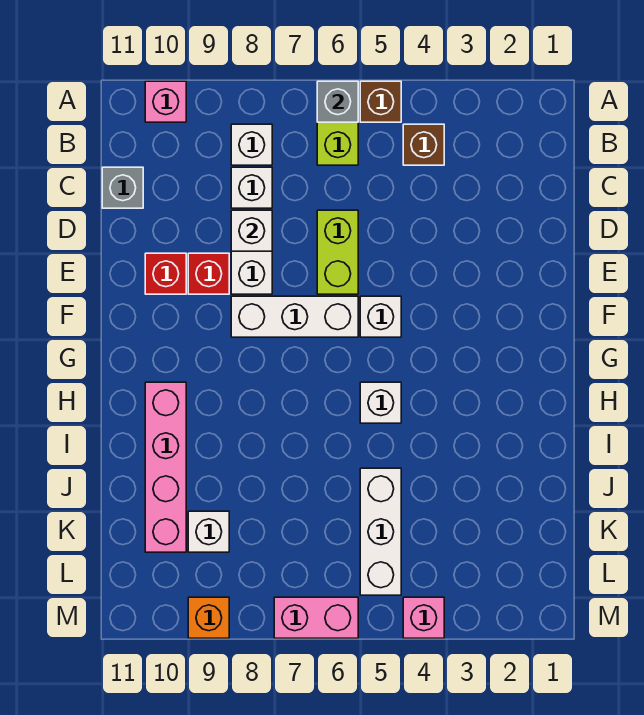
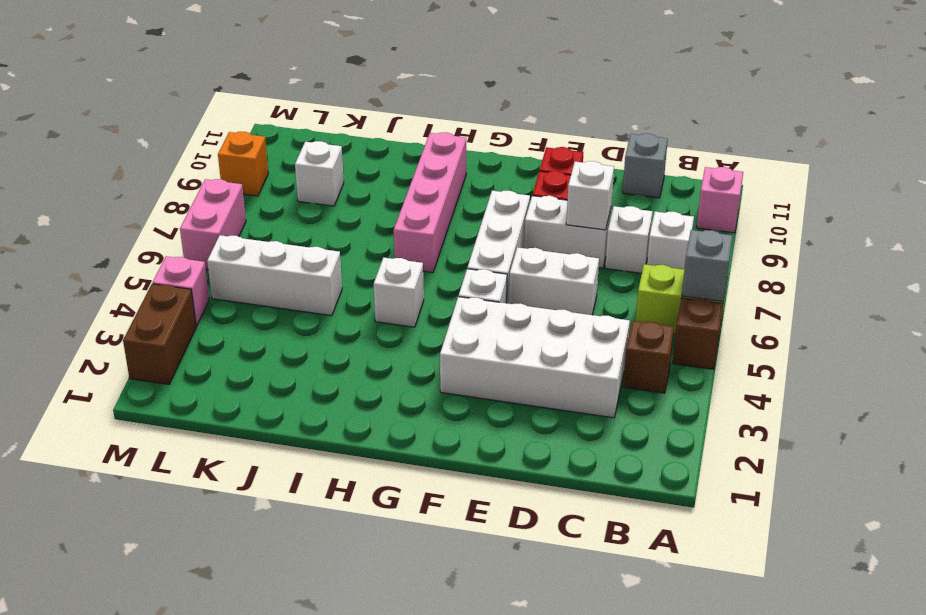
none -> white 2x4 brick [440,297,630,418]
lime 1x2 brick [317,210,358,294] -> white 1x2 brick [509,247,599,315]
pink 1x4 brick [145,382,186,552] -> pink 1x4 brick turned to [394,132,466,273]
none -> brown 1x2 brick [123,284,196,384]

